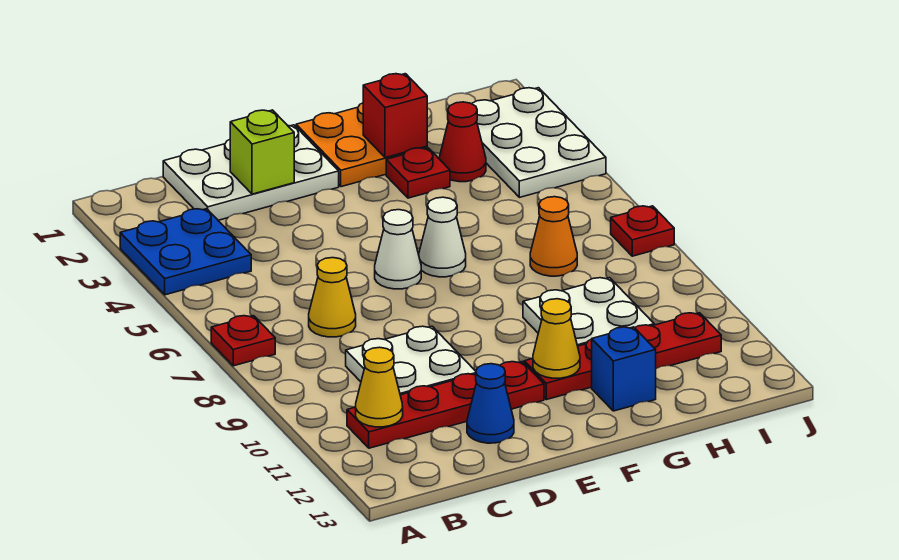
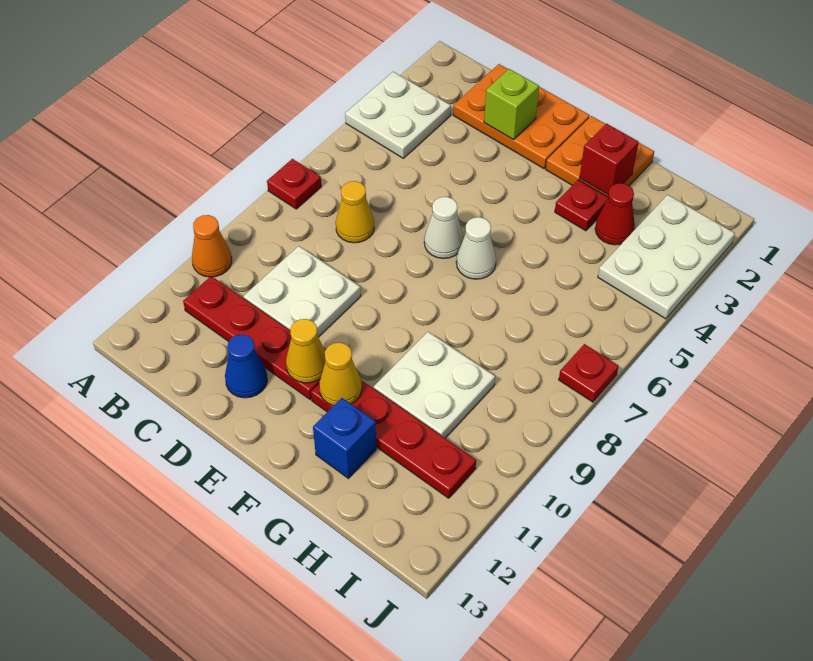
blue 2x2 plate [120,209,251,295] -> white 2x2 plate [345,72,451,158]
yellow 1x1 cone [356,347,403,427] -> yellow 1x1 cone moved to [286,319,325,383]
white 2x3 plate [163,125,339,220] -> orange 2x3 plate [453,64,590,169]
orange 1x1 cone [530,197,577,276] -> orange 1x1 cone moved to [192,215,232,277]

